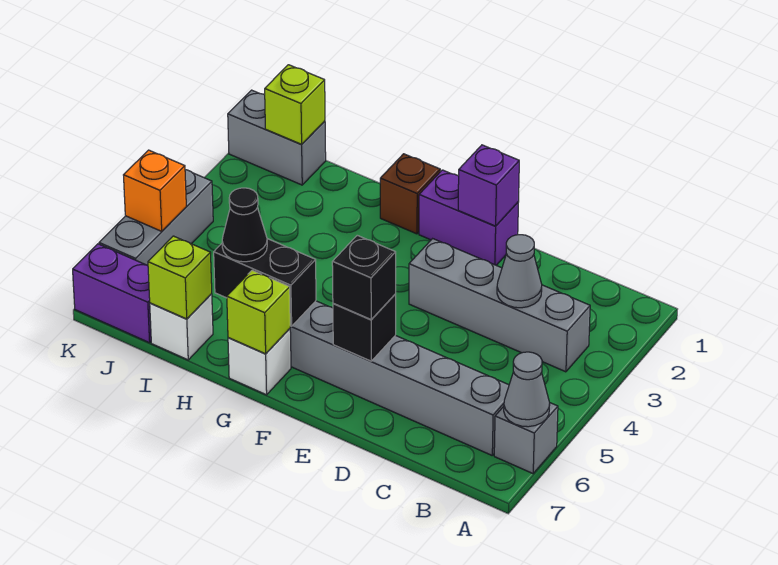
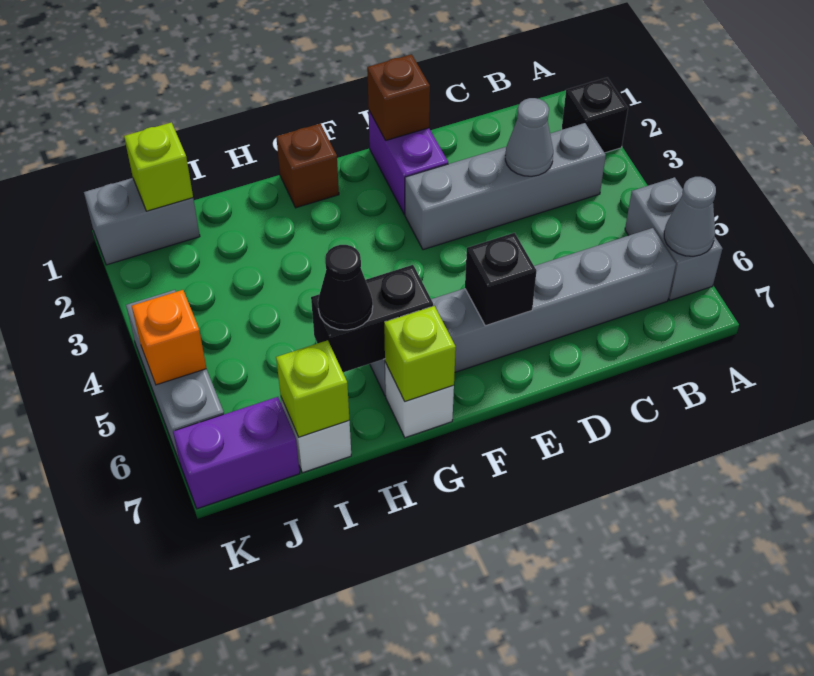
grey 1x1 brick [494,403,558,473] -> grey 1x2 brick [625,177,722,300]
purple 1x2 brick [419,170,518,265] -> purple 1x2 brick turned to [369,111,448,214]
purple 1x1 brick [458,145,519,226] -> brown 1x1 brick [367,54,430,140]
black 1x1 brick [332,235,396,319] -> black 1x1 brick moved to [562,78,628,153]

